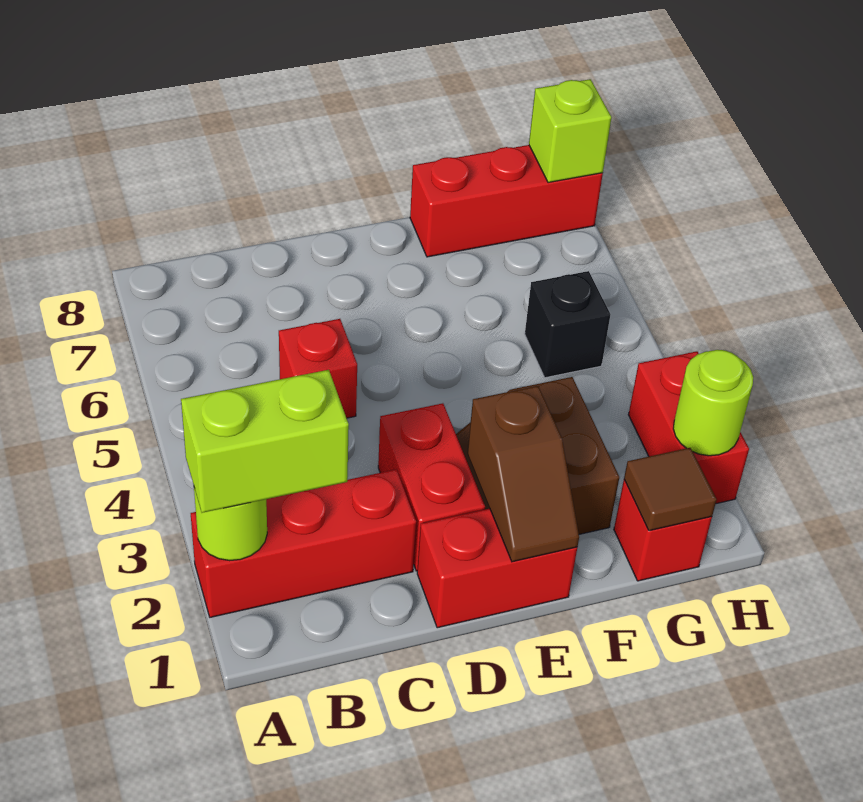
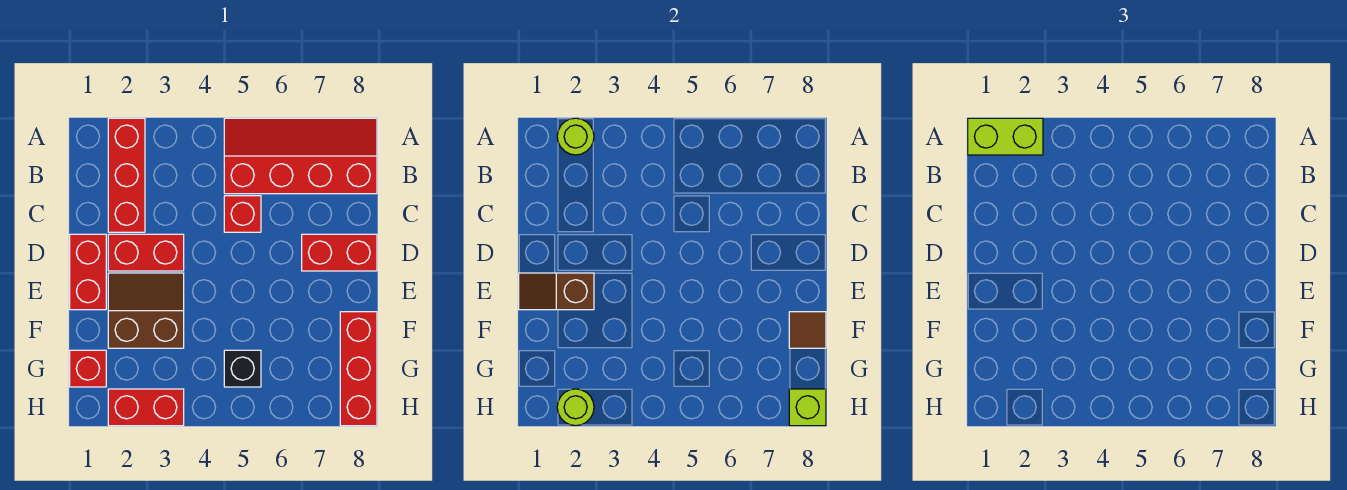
lime 1x2 brick [181,370,349,513] -> lime 1x2 brick turned to [968,118,1043,155]
none -> red 2x4 slope [224,118,377,194]
none -> red 1x2 brick [302,234,377,271]
brown 1x1 tile [624,448,717,531] -> brown 1x1 tile moved to [789,312,826,348]

